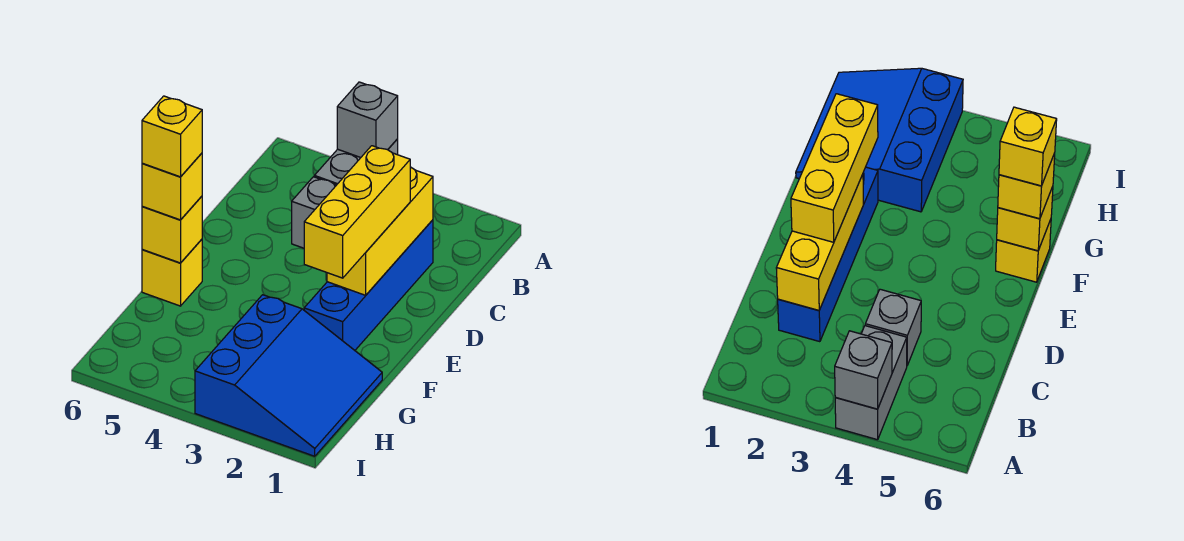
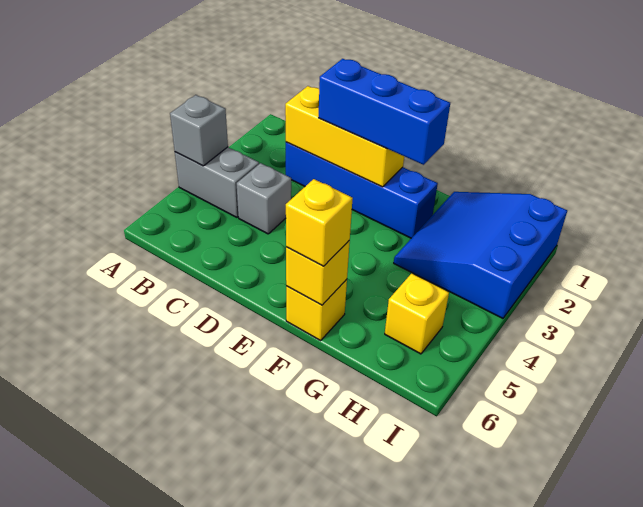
yellow 1x3 brick [304,146,410,278] -> blue 1x3 brick [319,59,450,165]
yellow 1x1 brick [142,96,202,177] -> yellow 1x1 brick moved to [385,273,449,354]
blue 3x3 slope [195,295,382,456] -> blue 3x3 slope turned to [394,192,567,318]

